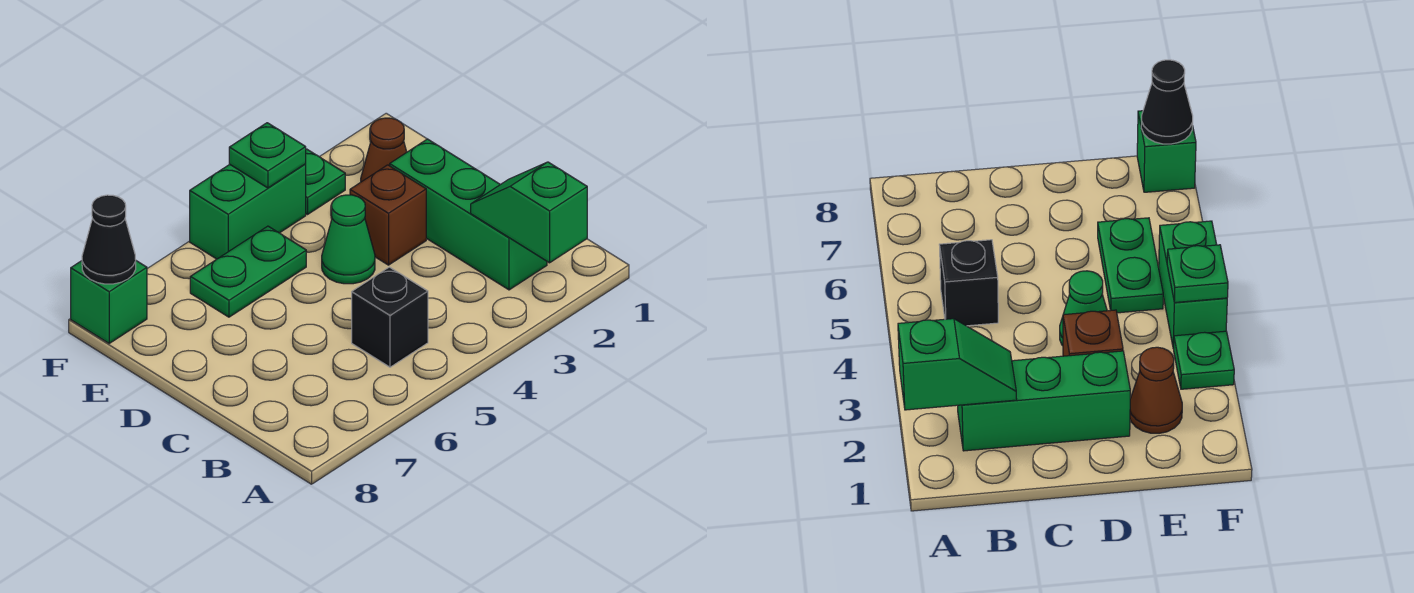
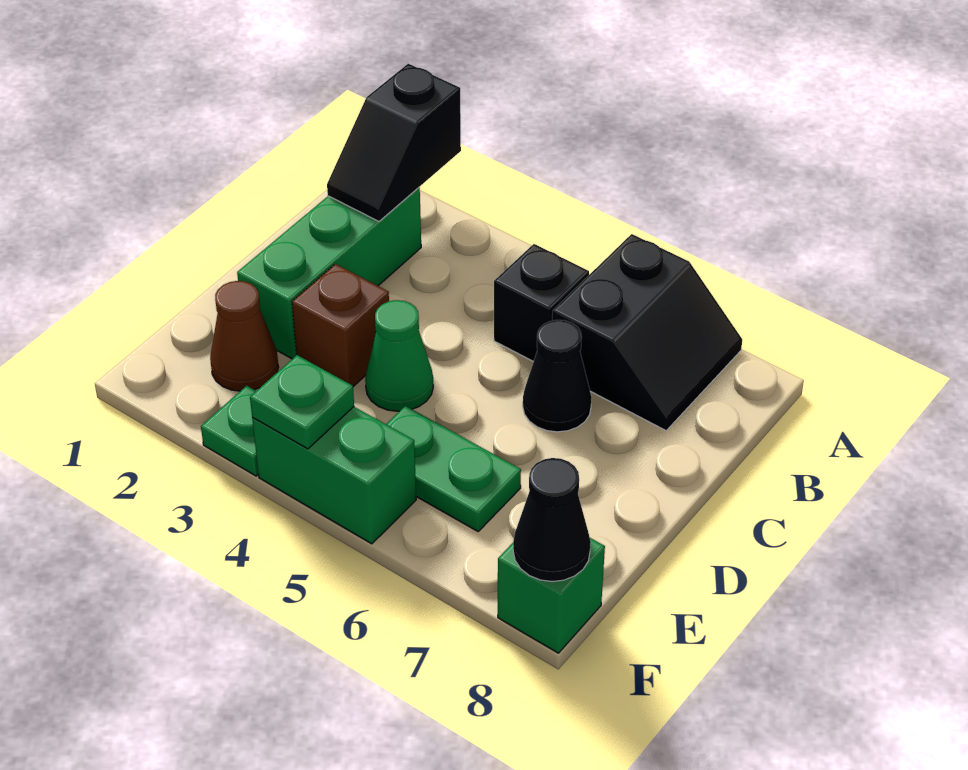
green 1x2 slope [471,162,587,263] -> black 1x2 slope [327,64,461,221]
none -> black 2x2 slope [552,234,742,431]
none -> black 1x1 cone [523,320,592,432]

